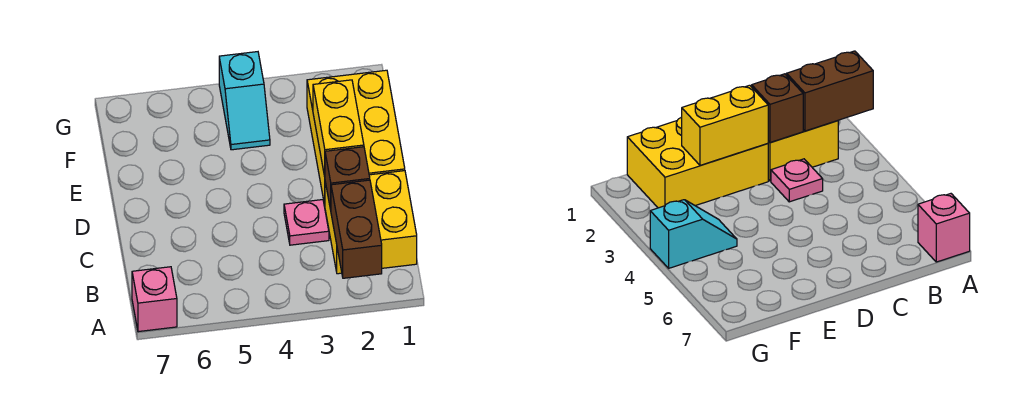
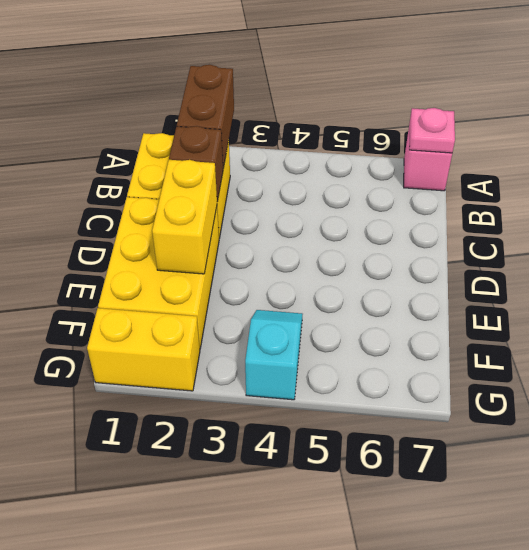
pink 1x1 plate [284,200,329,245] -> pink 1x1 plate moved to [409,108,455,153]
none -> yellow 1x2 brick [87,308,200,391]

